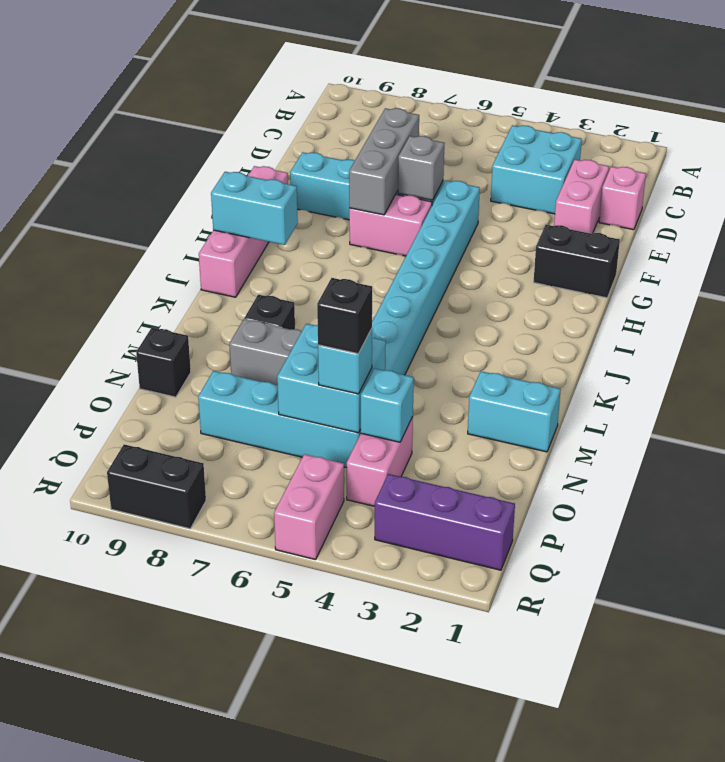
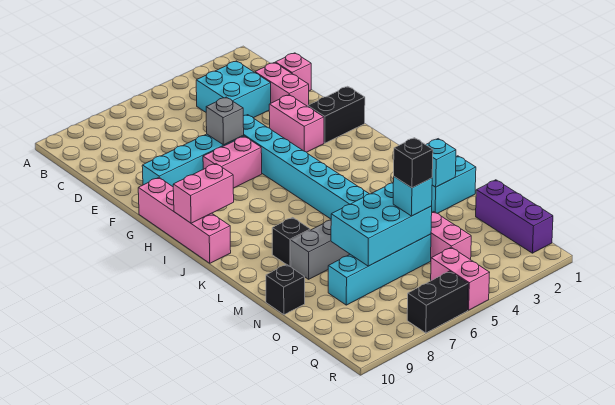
grey 1x3 brick [349,108,419,215] -> none
none -> pink 1x2 brick [269,95,324,152]
cyan 1x2 brick [211,172,298,245] -> pink 1x2 brick [173,164,234,223]
cyan 2x2 brick [277,324,386,433] -> cyan 2x3 brick [331,183,432,266]
cyan 1x1 brick [361,368,414,442] -> cyan 1x1 brick moved to [426,139,456,187]
purple 1x3 brick [375,474,515,570] -> purple 1x3 brick turned to [476,180,553,253]
black 1x2 brick [107,444,206,529] -> black 1x2 brick moved to [407,271,468,333]

